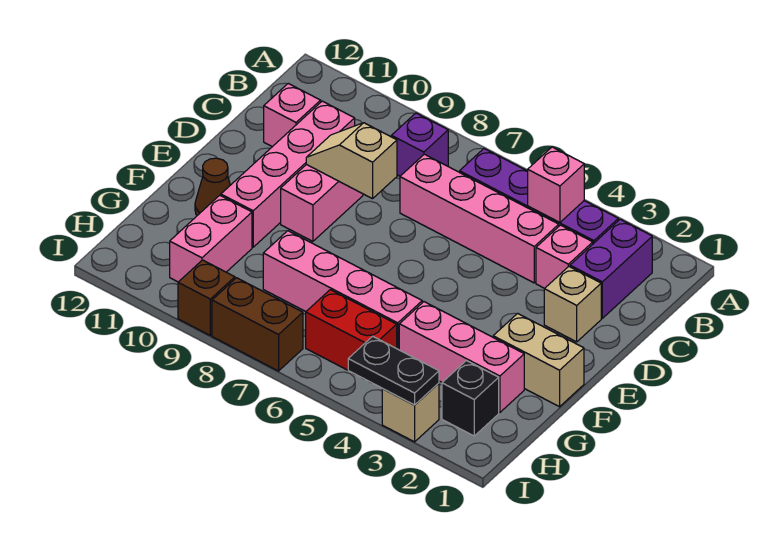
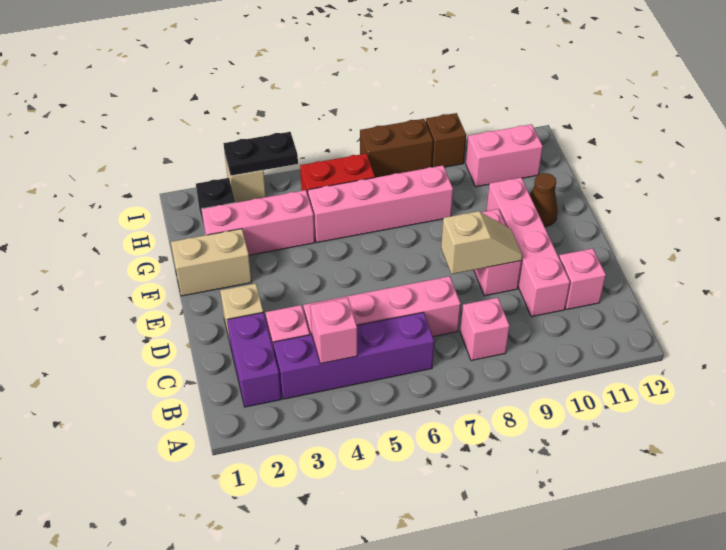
purple 1x1 brick [391,113,448,176] -> pink 1x1 brick [460,298,510,361]
pink 1x2 brick [170,195,252,282] -> pink 1x2 brick turned to [466,124,543,187]

